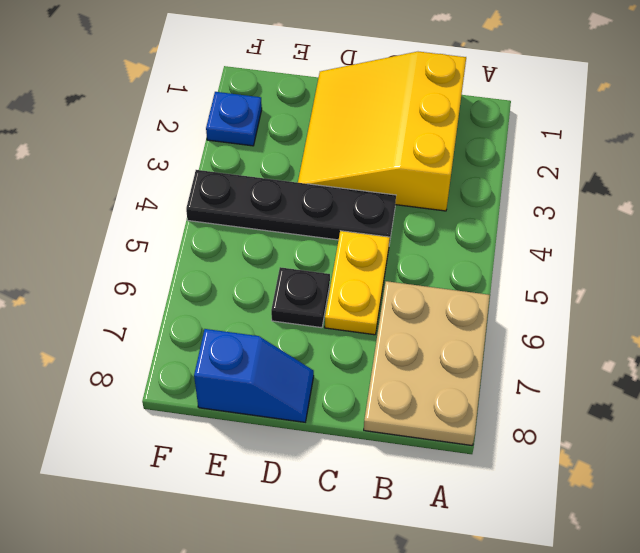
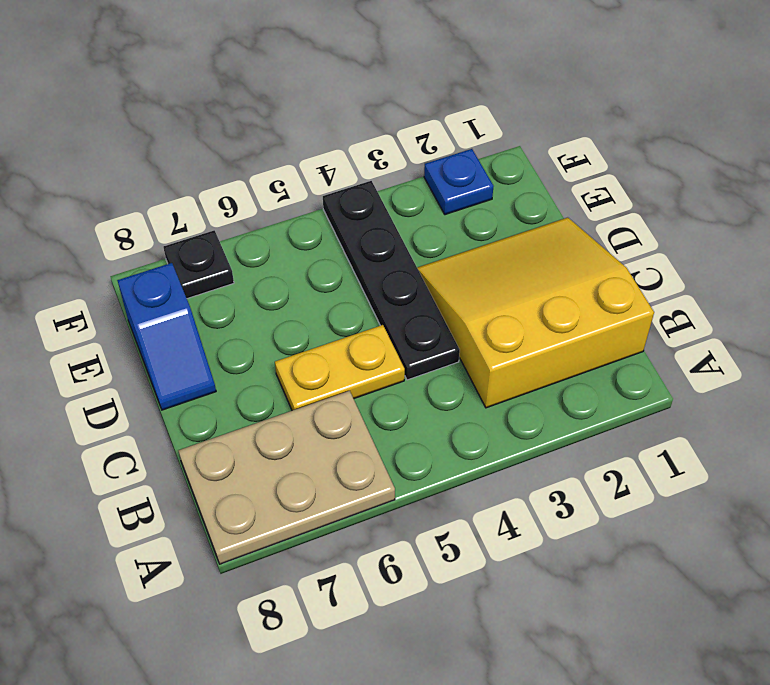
black 1x1 plate [271,267,330,328] -> black 1x1 plate moved to [164,230,234,299]

